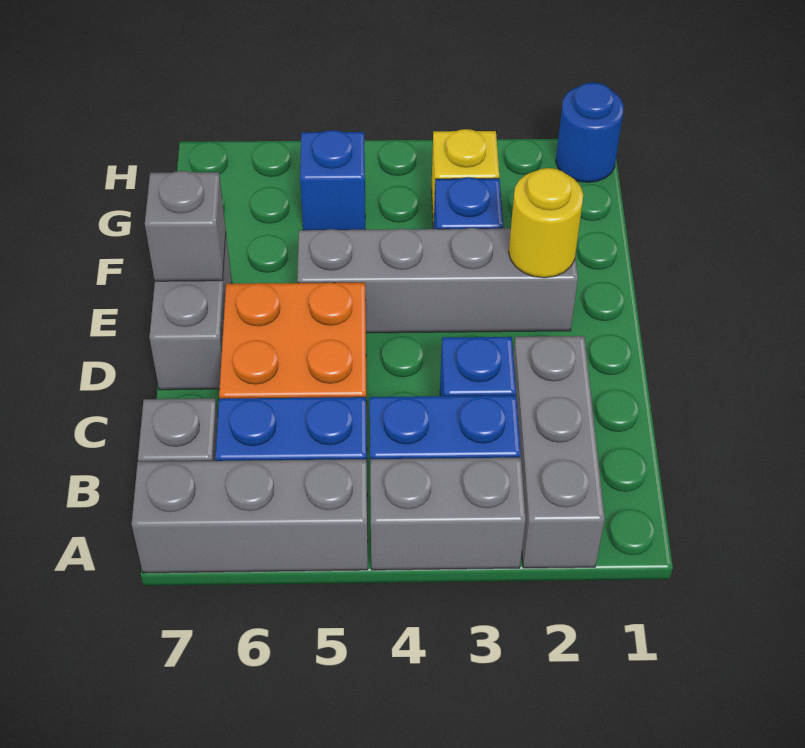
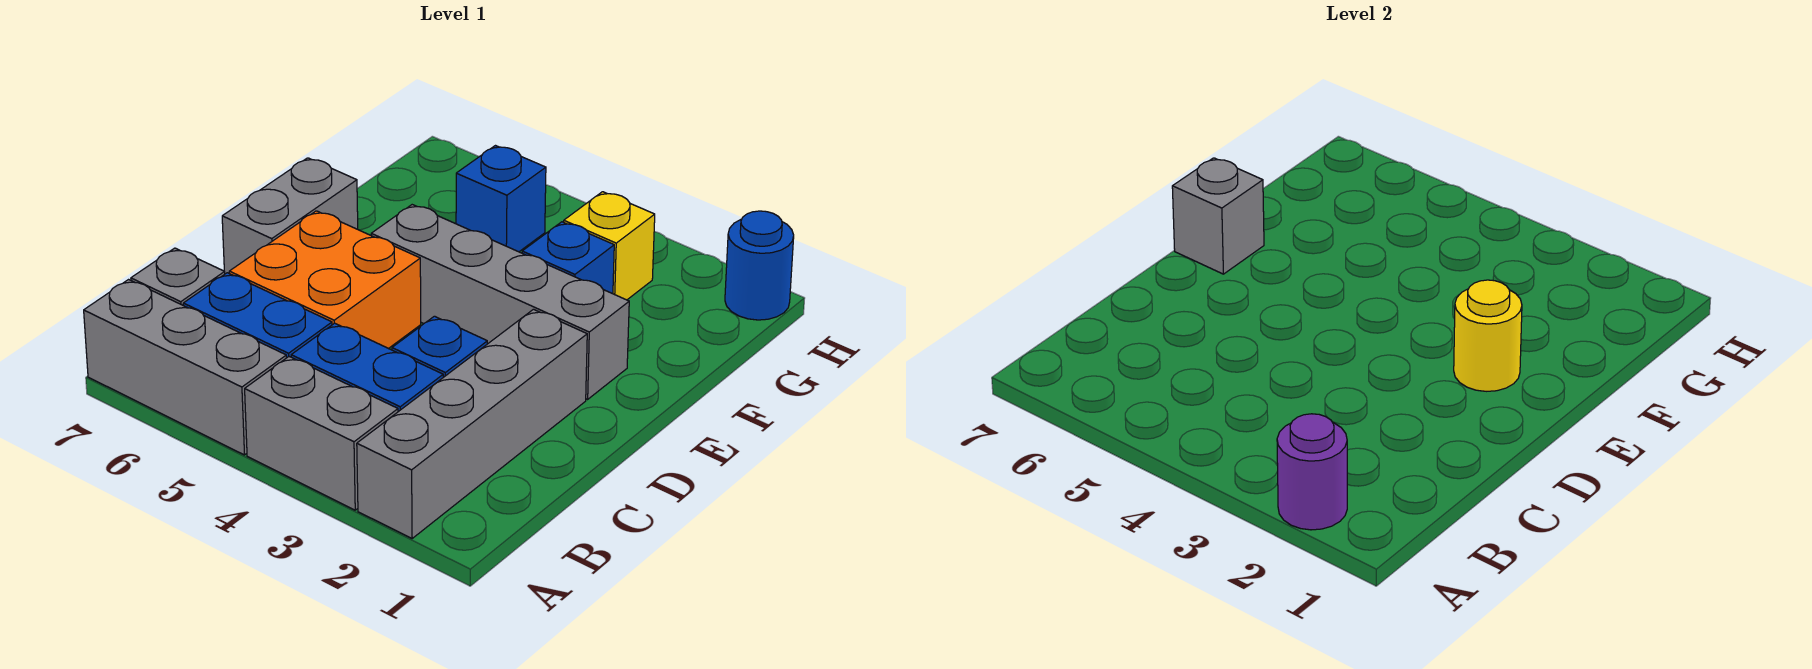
grey 1x3 brick [513,336,605,568] -> grey 1x4 brick [357,309,587,538]
none -> purple 1x1 round brick [1277,414,1347,530]

